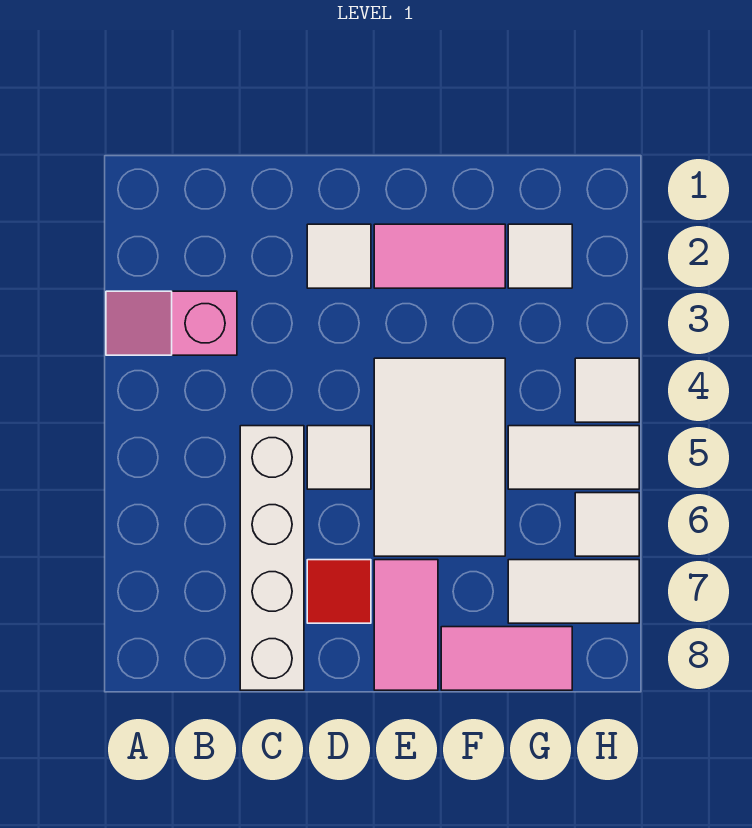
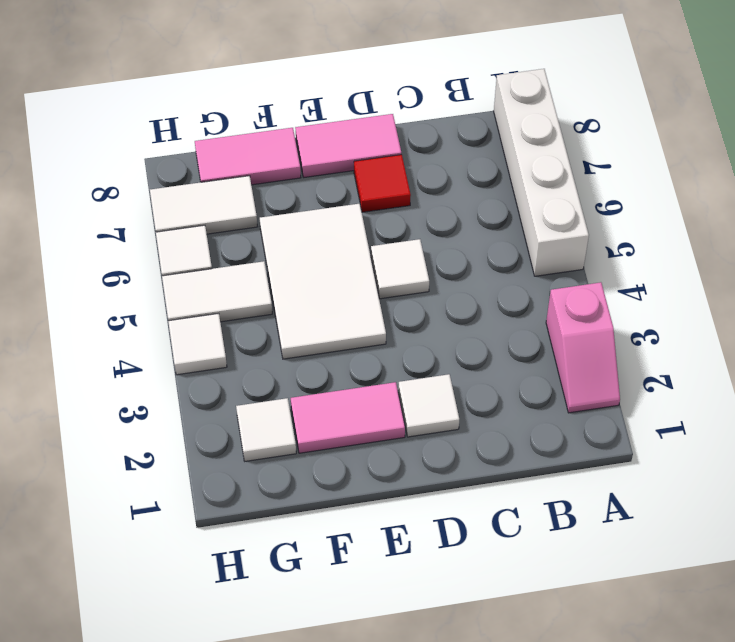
pink 1x2 slope [106,291,237,355] -> pink 1x2 slope turned to [546,282,620,413]
white 1x4 brick [240,426,304,690] -> white 1x4 brick moved to [494,69,589,276]
pink 1x2 tile [374,560,438,690] -> pink 1x2 tile turned to [295,114,401,177]

